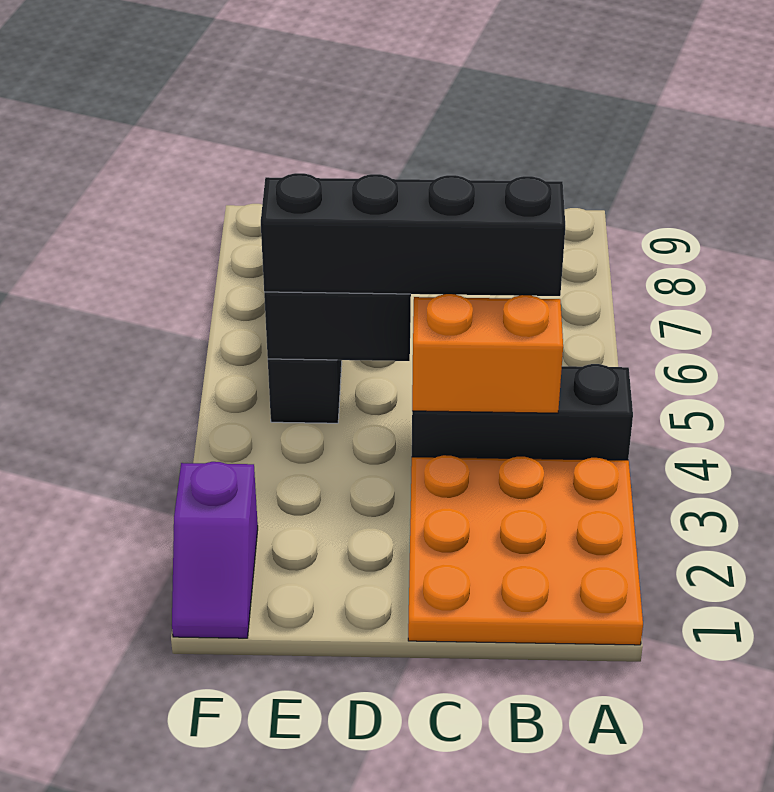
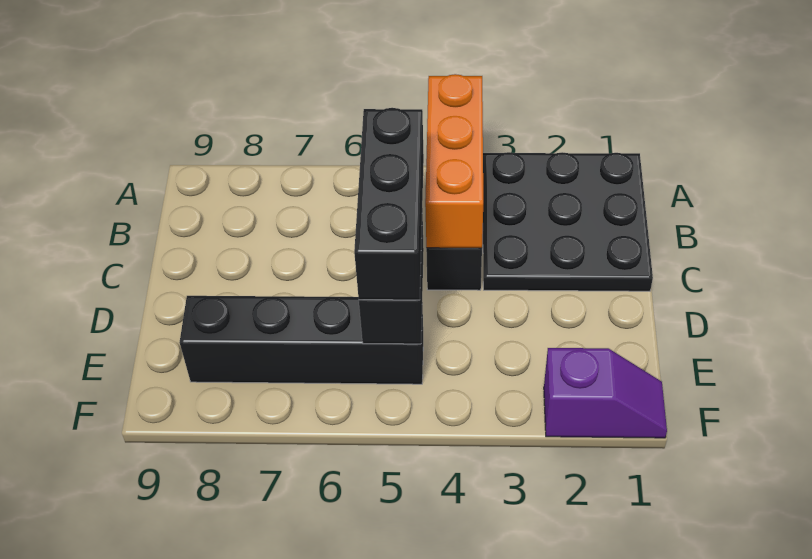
orange 3x3 plate [408,455,643,645] -> black 3x3 plate [483,152,653,291]
orange 1x2 brick [412,294,564,413] -> orange 1x3 brick [425,74,483,248]
black 1x4 brick [261,173,565,296] -> black 1x3 brick [354,108,424,300]

